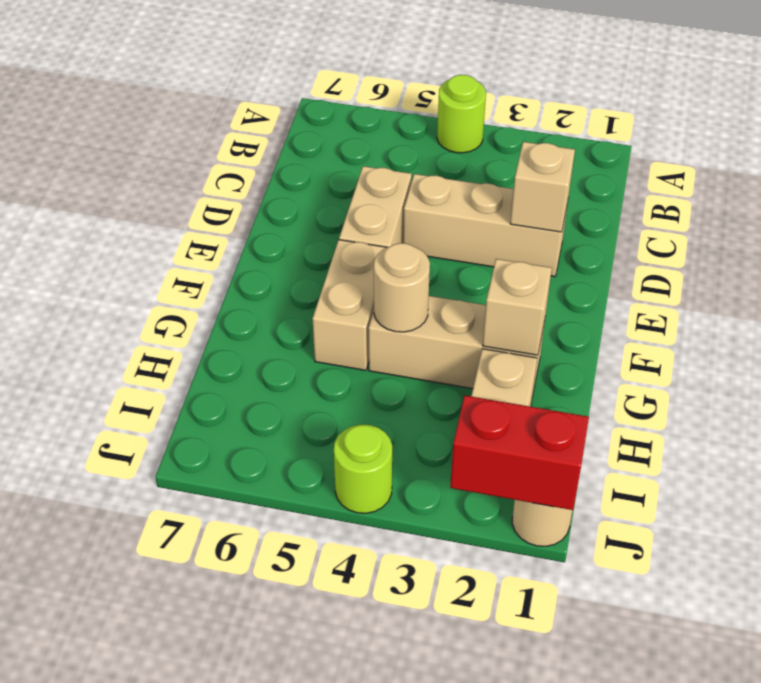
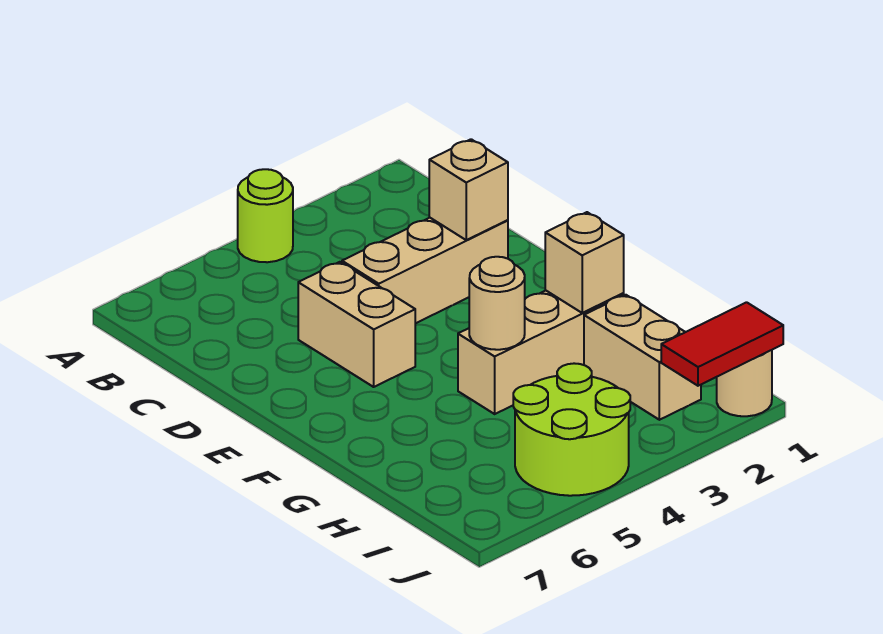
tan 1x2 brick [312,240,387,370] -> none
red 1x2 brick [450,396,589,510] -> red 1x2 tile [661,302,783,386]
lime 1x1 round brick [334,425,392,513] -> lime 2x2 round brick [513,363,630,496]

